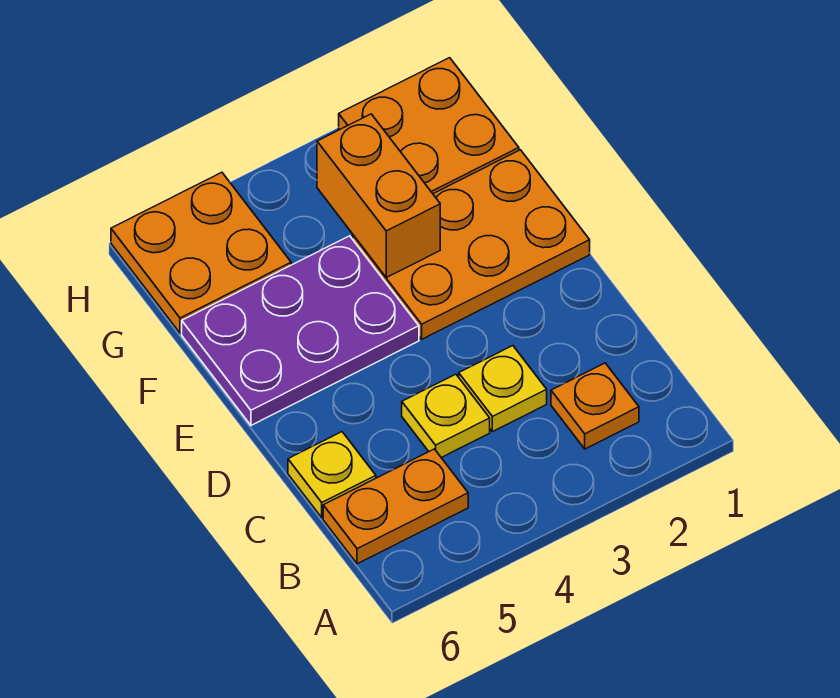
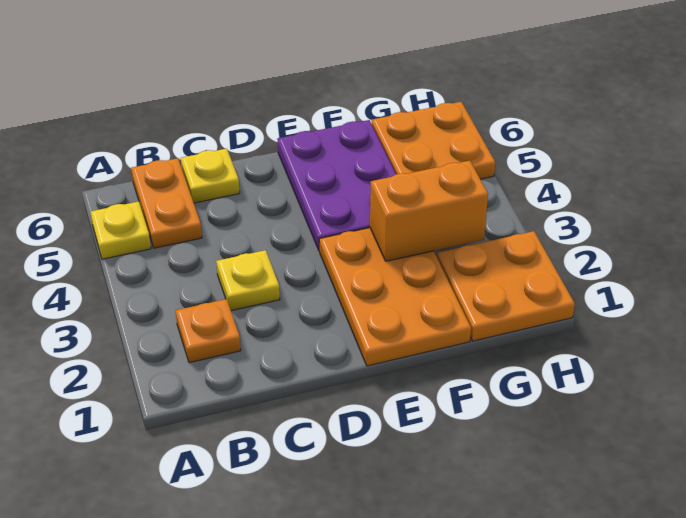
yellow 1x1 plate [402,374,490,458] -> yellow 1x1 plate moved to [90,201,151,259]

